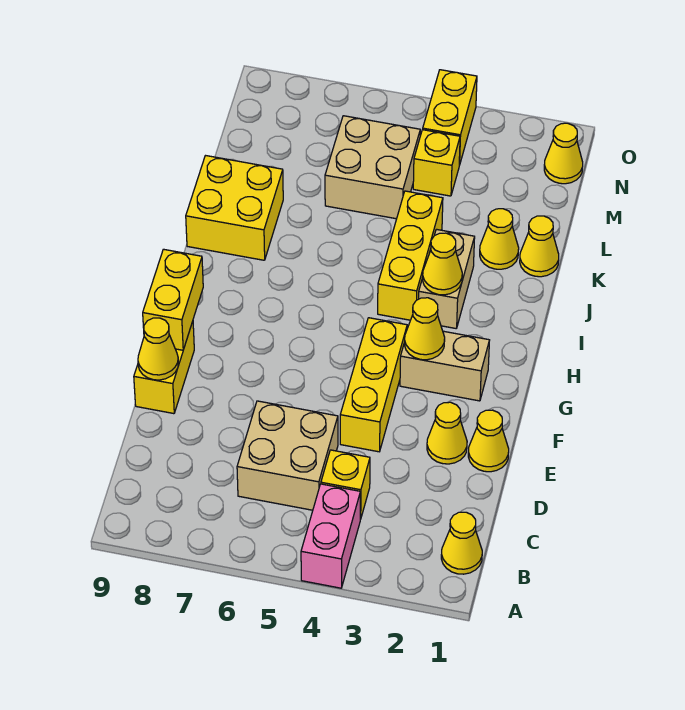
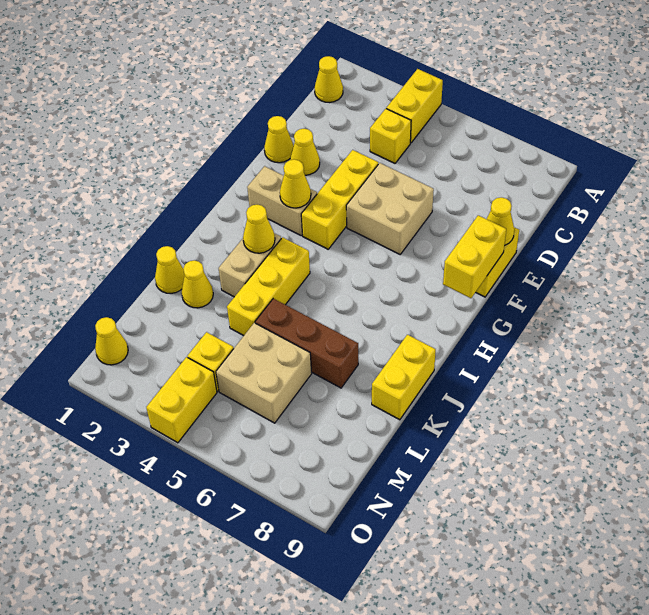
pink 1x2 brick [301,484,360,588] -> yellow 1x2 brick [386,69,443,143]
tan 2x2 brick [237,401,338,510] -> tan 2x2 brick moved to [346,163,434,254]
yellow 2x2 brick [186,156,283,260] -> yellow 1x2 brick [372,335,436,420]
none -> brown 1x3 brick [255,299,358,388]

